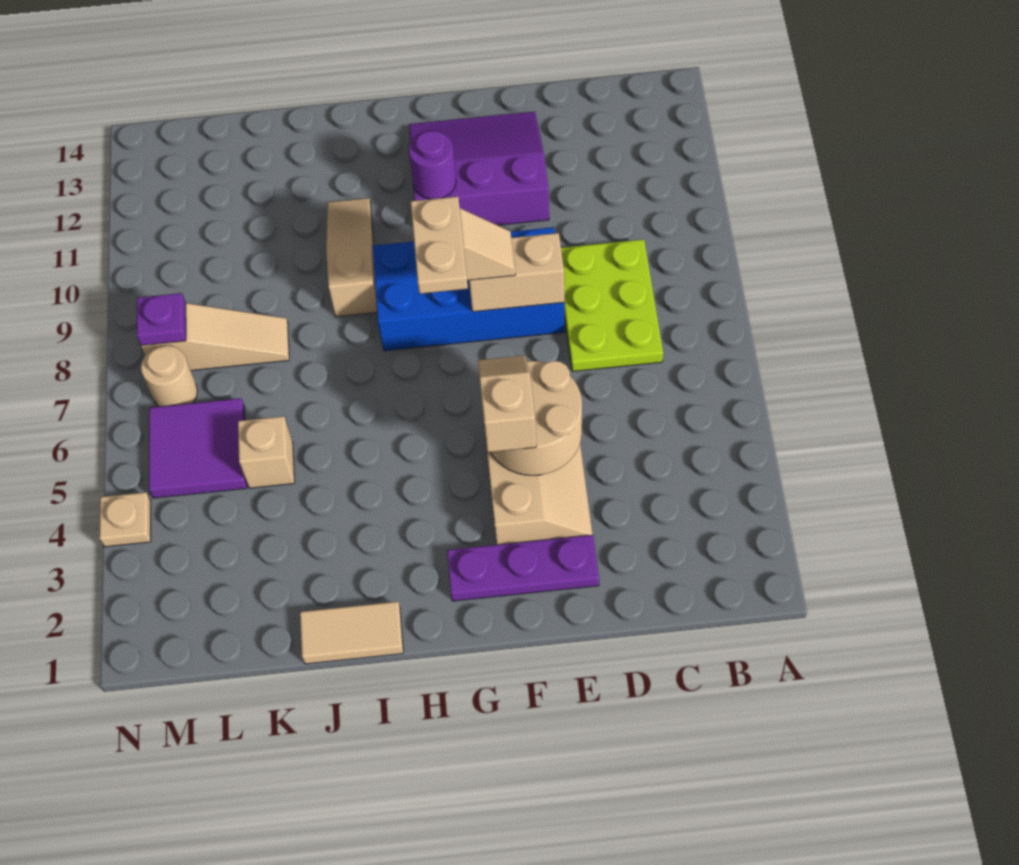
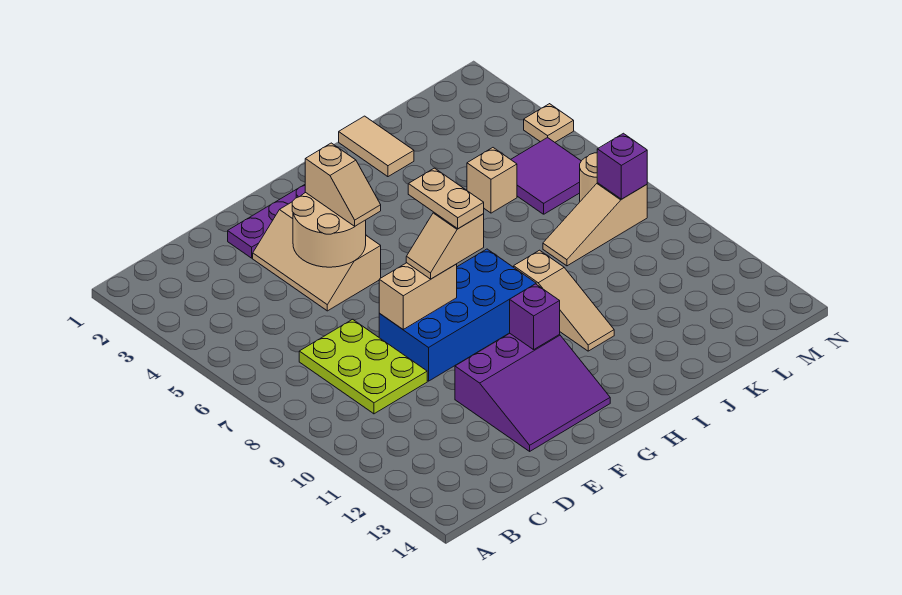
purple 1x1 round brick [409,131,456,199] -> purple 1x1 brick [510,284,560,350]
tan 1x2 tile [300,602,403,664] -> tan 1x2 tile turned to [339,116,414,177]
purple 1x1 plate [137,293,186,346] -> purple 1x1 brick [597,133,647,199]

